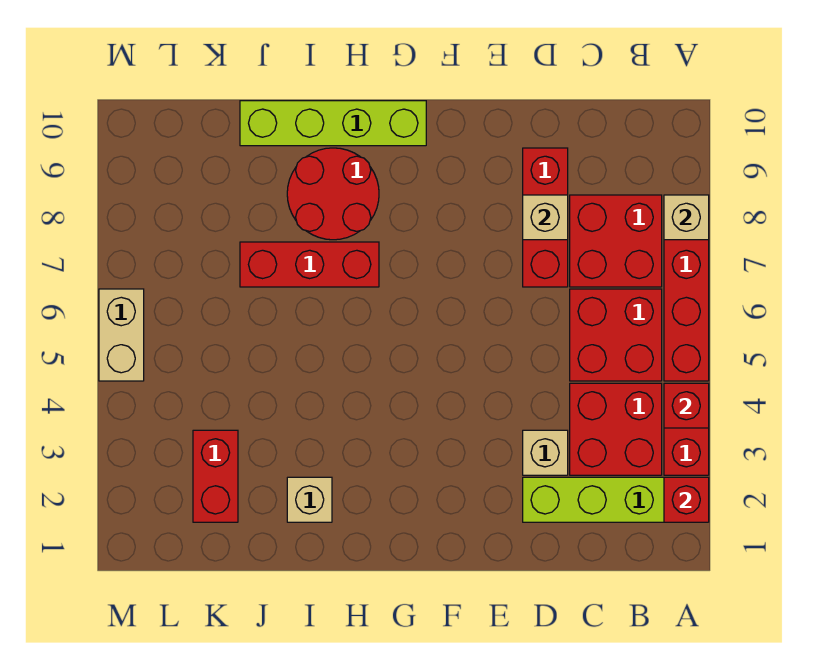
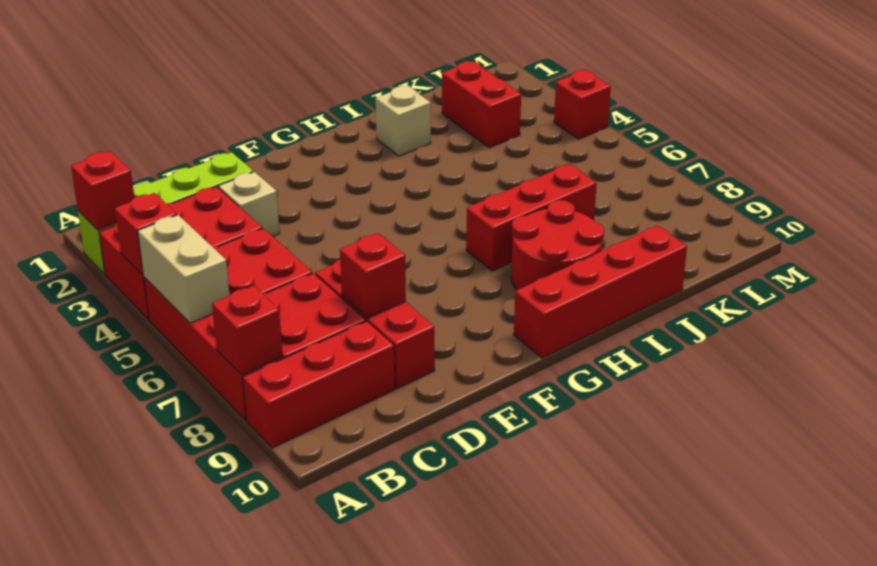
tan 1x1 brick [664,195,709,240] -> red 1x1 brick [212,286,283,375]
none -> red 1x3 brick [243,321,395,448]
tan 1x1 brick [523,195,568,240] -> red 1x1 brick [340,233,406,318]
lime 1x4 brick [240,101,426,146] -> red 1x4 brick [514,225,687,358]
none -> red 1x1 brick [554,70,611,139]
tan 1x2 brick [99,289,144,381] -> tan 1x2 brick moved to [138,215,230,323]

